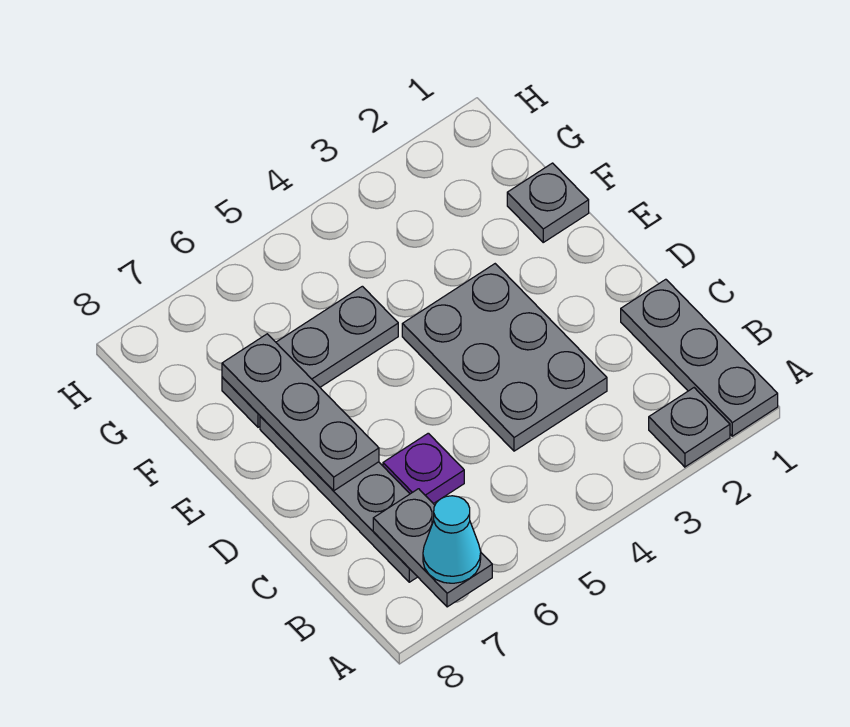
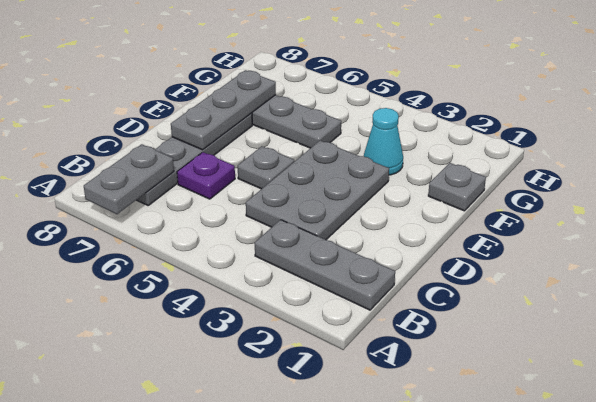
grey 1x3 plate [621,279,778,436] -> grey 1x3 plate turned to [255,220,395,310]
grey 1x1 plate [649,388,730,467] -> grey 1x1 plate moved to [238,146,294,189]
cyan 1x1 cone [423,496,481,583] -> cyan 1x1 cone moved to [364,108,403,175]

